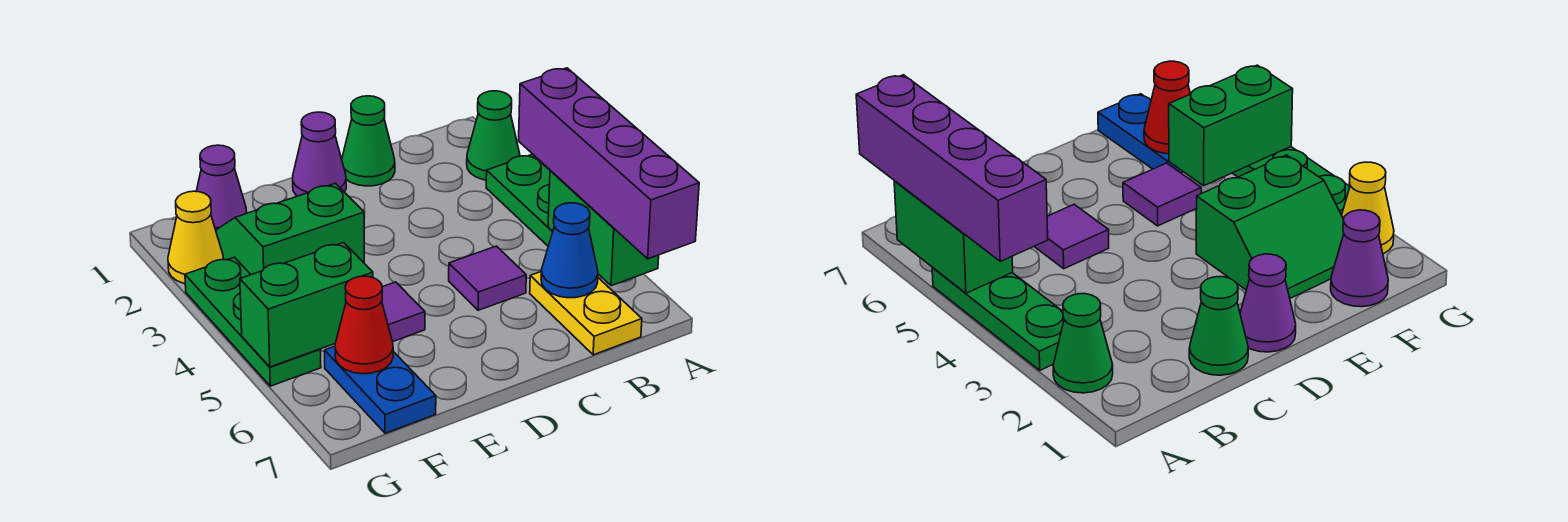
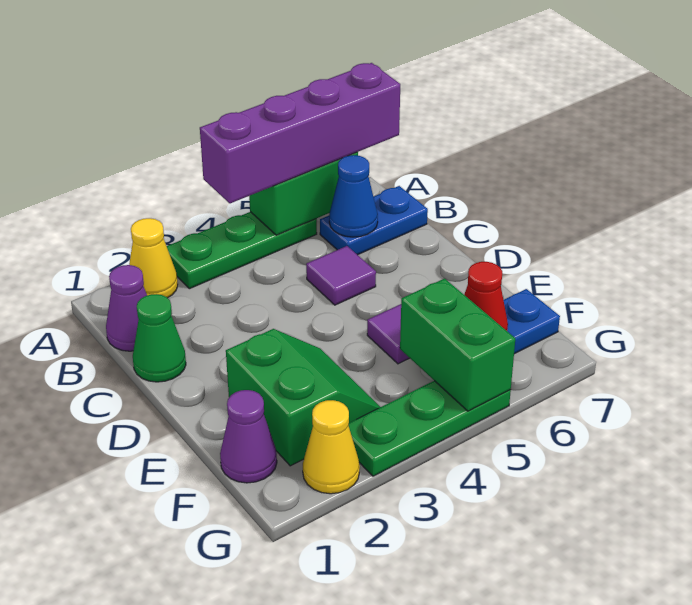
green 1x1 cone [467,91,520,180] -> yellow 1x1 cone [129,218,178,298]
yellow 1x2 plate [530,272,642,355] -> blue 1x2 plate [320,186,428,255]
purple 1x1 cone [293,112,346,196] -> purple 1x1 cone moved to [106,265,147,351]
green 2x2 slope [216,183,364,275] -> green 2x2 slope turned to [226,329,380,466]

